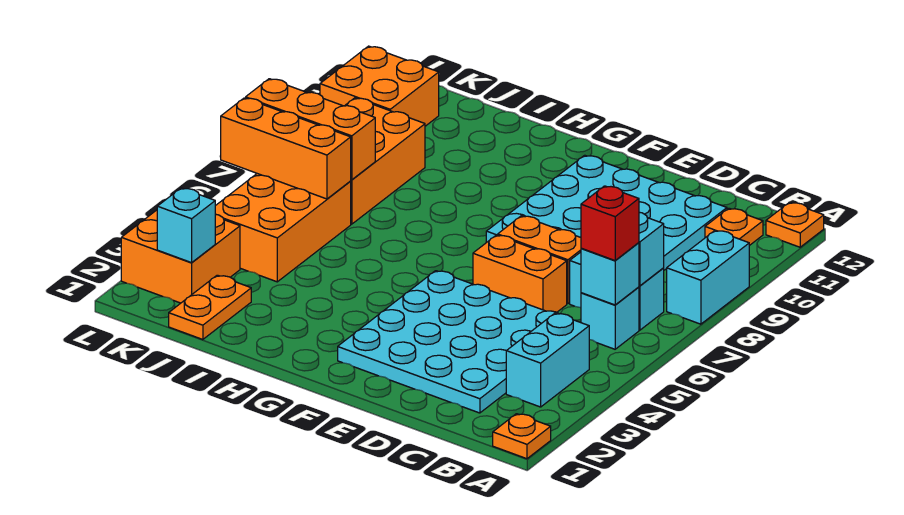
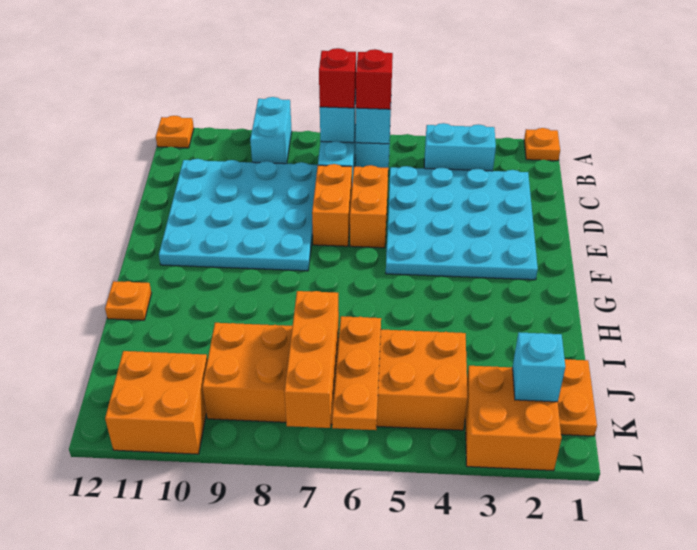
cyan 1x2 brick [667,230,749,324] -> cyan 1x2 brick turned to [250,97,292,164]
none -> red 1x1 brick [319,48,356,108]
orange 1x1 plate [705,208,763,246] -> orange 1x1 plate moved to [105,281,151,320]
orange 1x2 plate [169,275,251,340] -> orange 1x2 plate turned to [558,359,597,436]
orange 1x3 brick [221,98,351,199] -> orange 1x3 plate [332,316,381,430]

